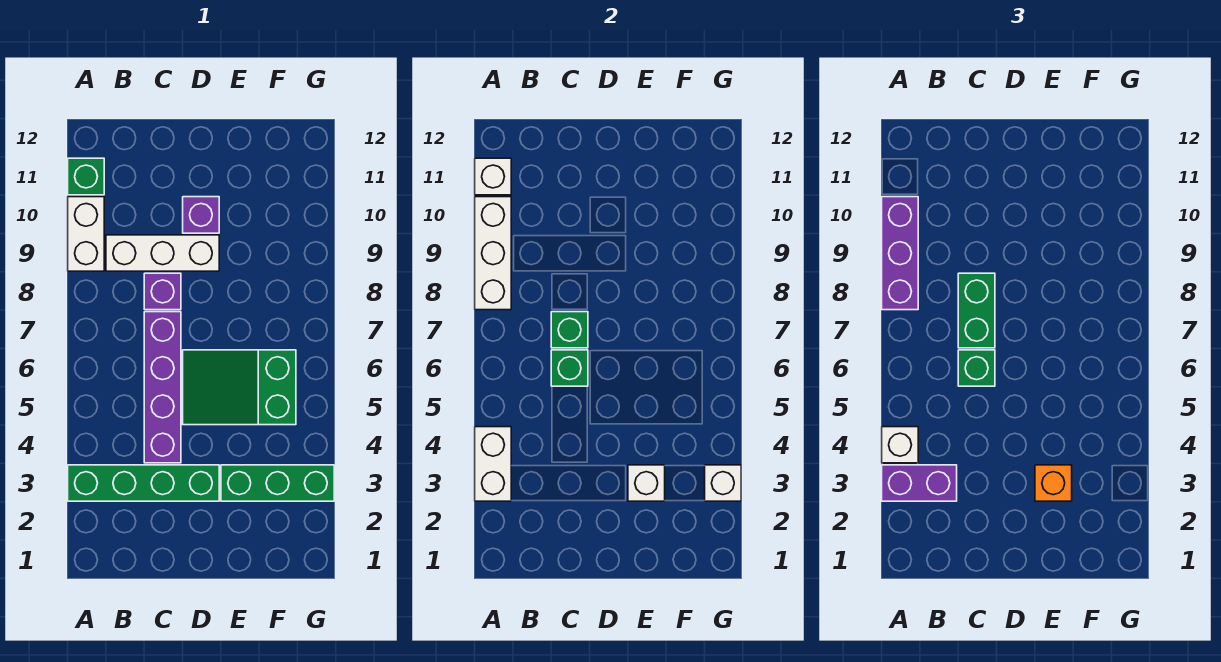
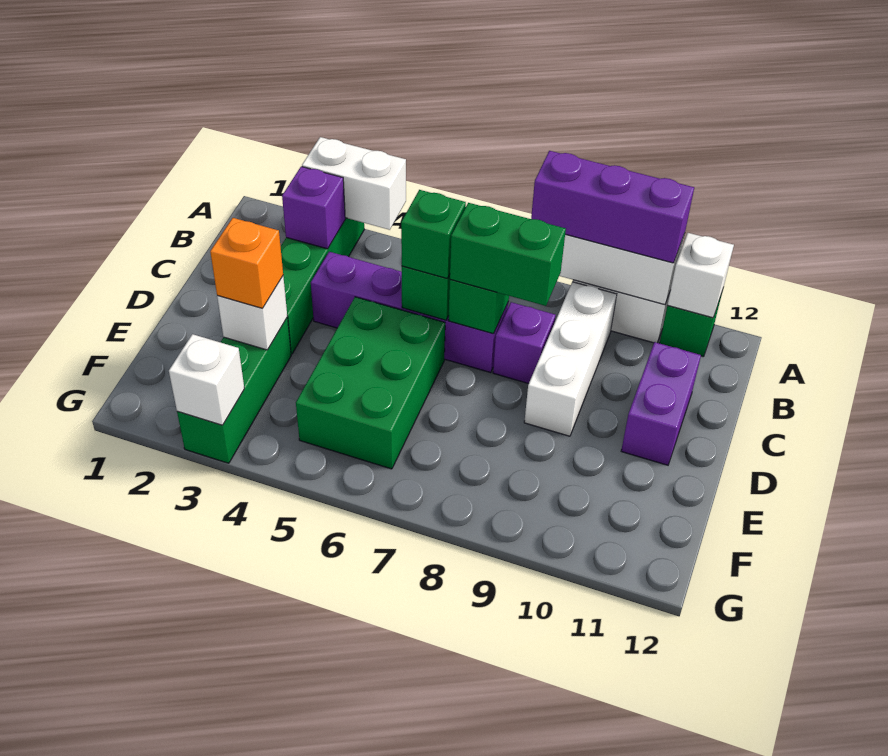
purple 1x2 brick [882,465,957,501] -> purple 1x2 brick moved to [621,342,701,465]
white 1x1 brick [882,427,918,463] -> none
green 2x3 slope [183,350,296,425] -> green 2x3 brick [296,297,445,469]
purple 1x1 brick [183,197,219,233] -> purple 1x1 brick moved to [282,166,345,249]

